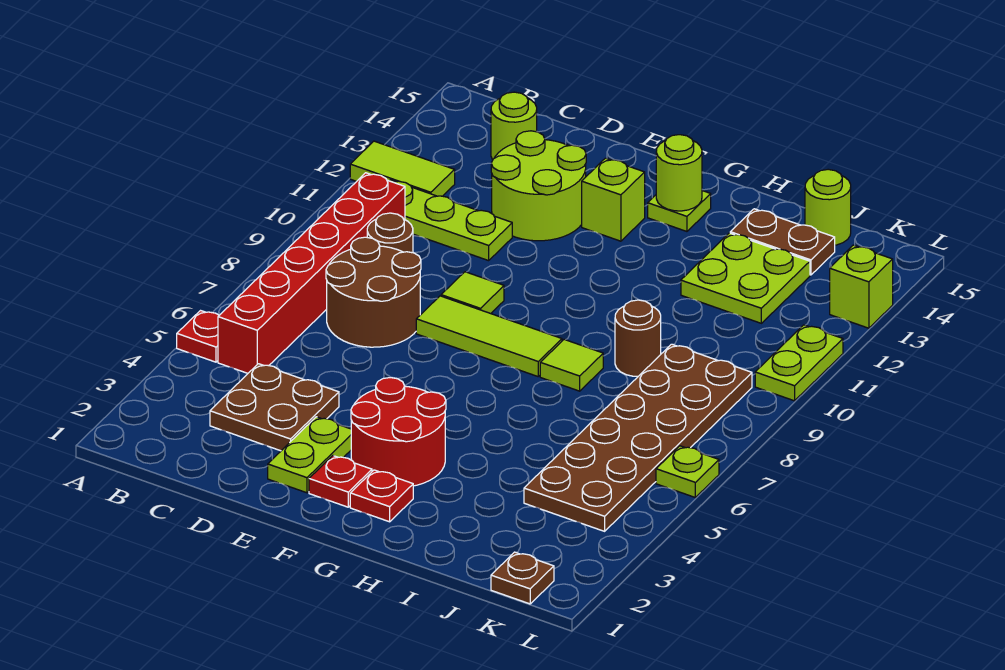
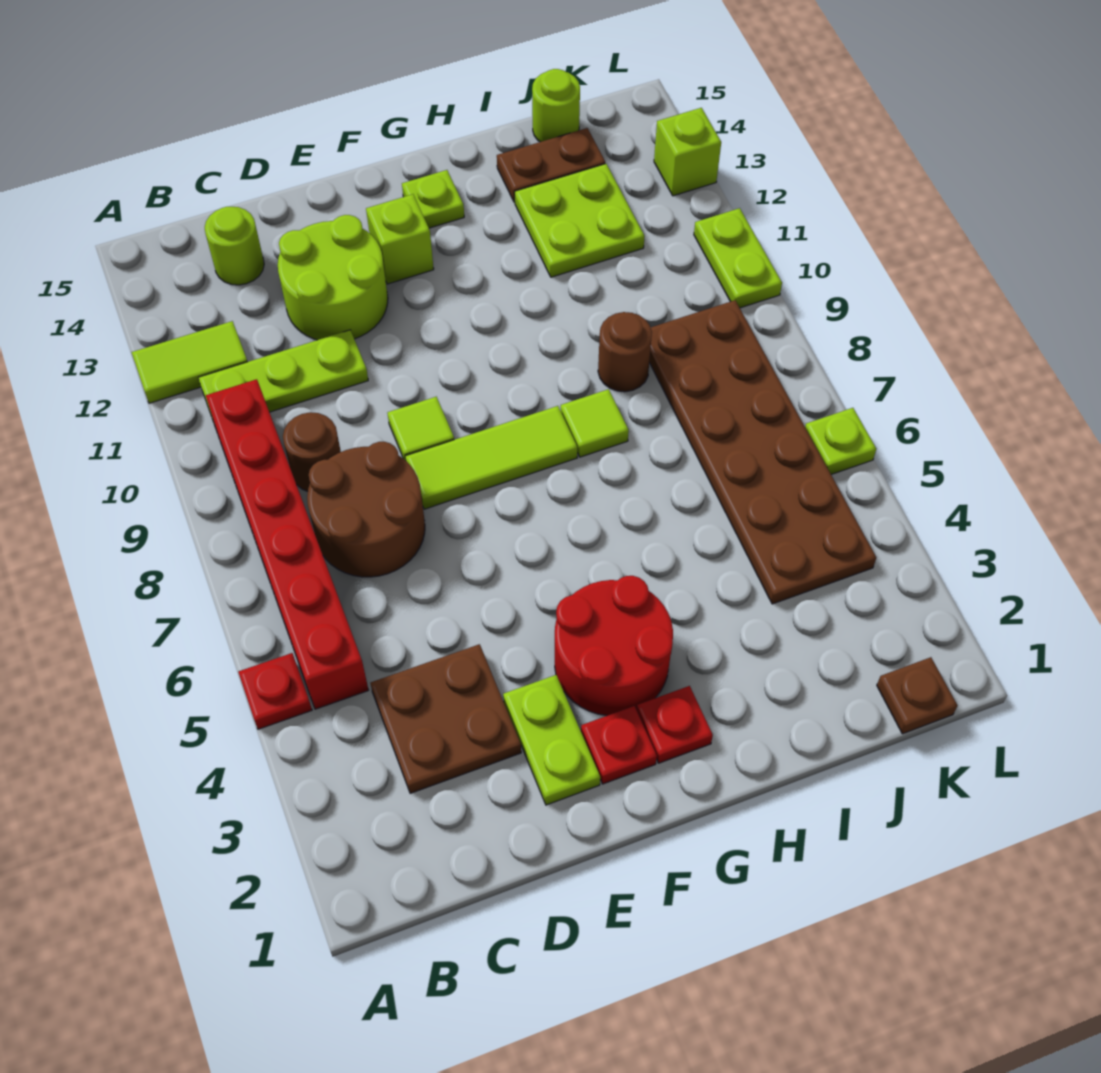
lime 1x1 round brick [656,135,702,211] -> none

